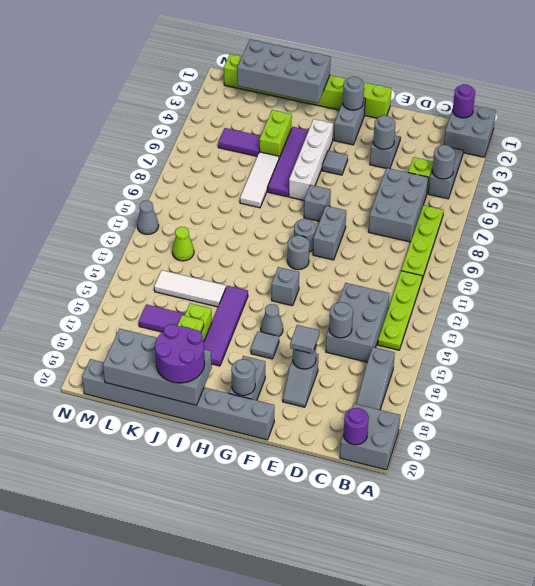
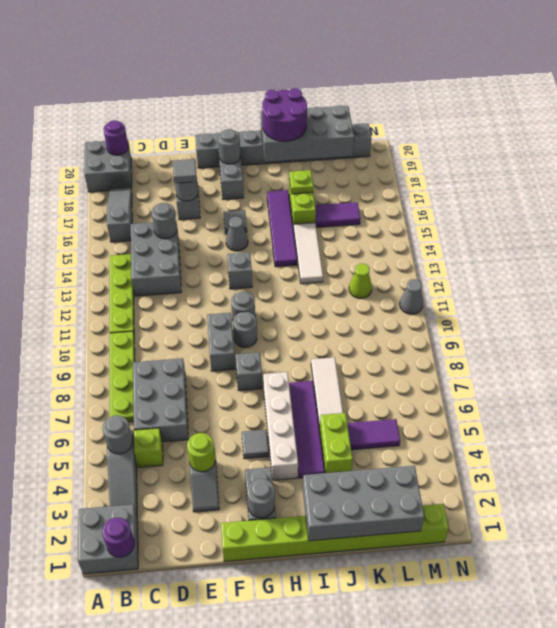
grey 1x1 round brick [373,116,396,149] -> lime 1x1 round brick [187,433,215,472]
white 1x3 tile [154,270,226,307] -> white 1x3 tile turned to [294,223,323,284]

